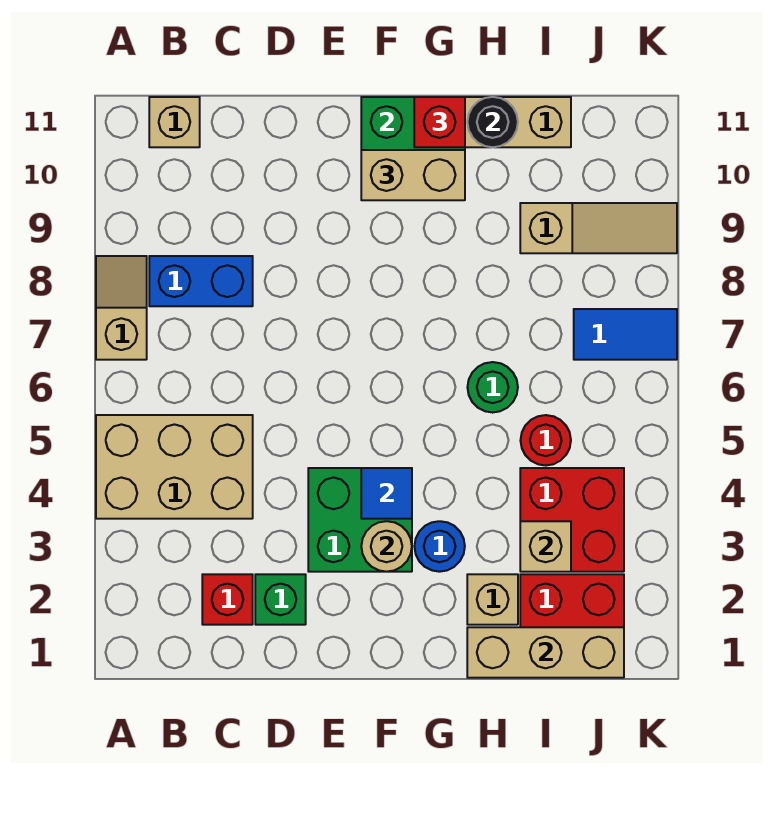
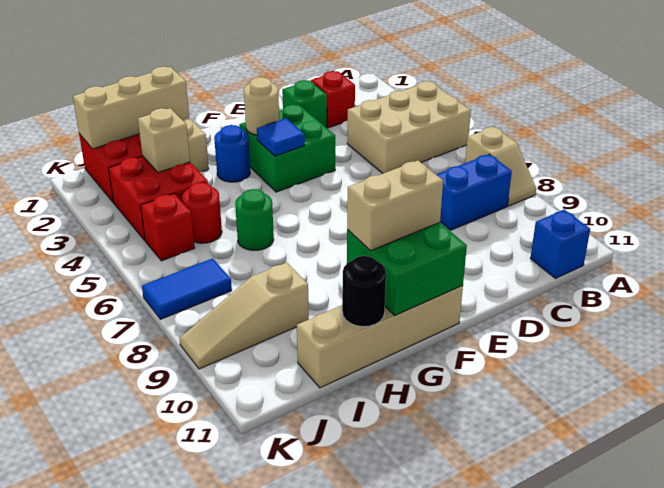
tan 1x1 brick [149,97,200,147] -> blue 1x1 brick [530,210,590,278]
red 1x1 brick [414,97,465,147] -> red 1x1 brick moved to [141,193,195,261]

